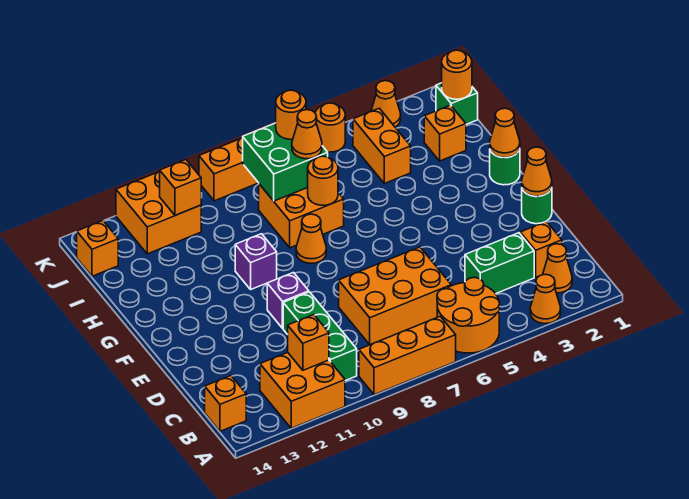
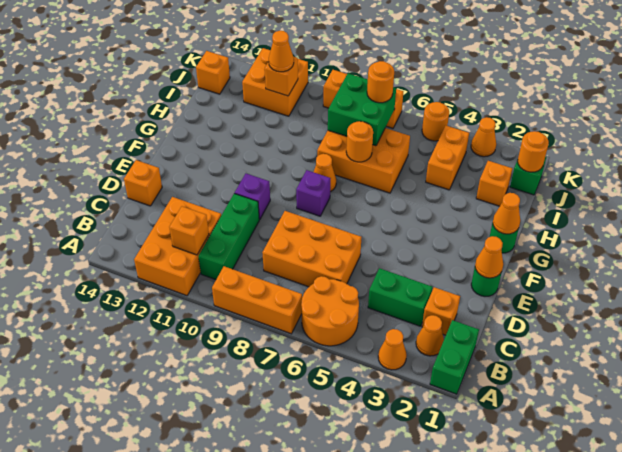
none -> green 1x2 brick [430,320,479,394]
orange 2x2 brick [260,352,345,428] -> orange 2x3 brick [134,197,221,296]
orange 1x1 brick [205,376,246,431] -> orange 1x1 brick moved to [124,160,162,206]
purple 1x1 brick [235,234,277,289] -> purple 1x1 brick moved to [296,170,330,216]
orange 2x2 brick [259,184,344,248] -> orange 2x3 brick [317,128,410,193]
orange 1x1 cone [292,110,322,159] -> orange 1x1 cone moved to [269,31,294,72]

